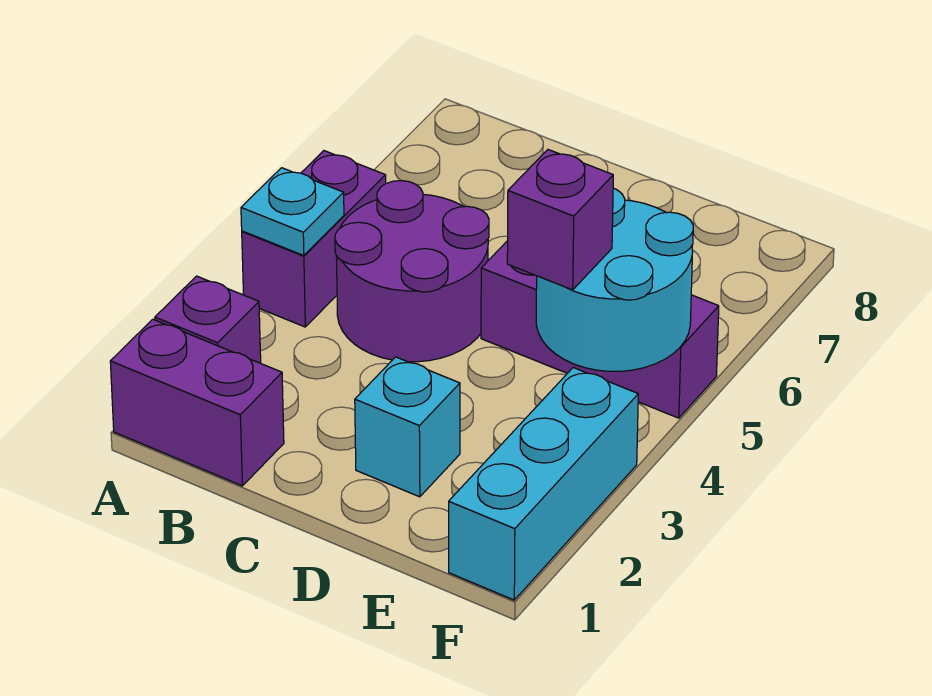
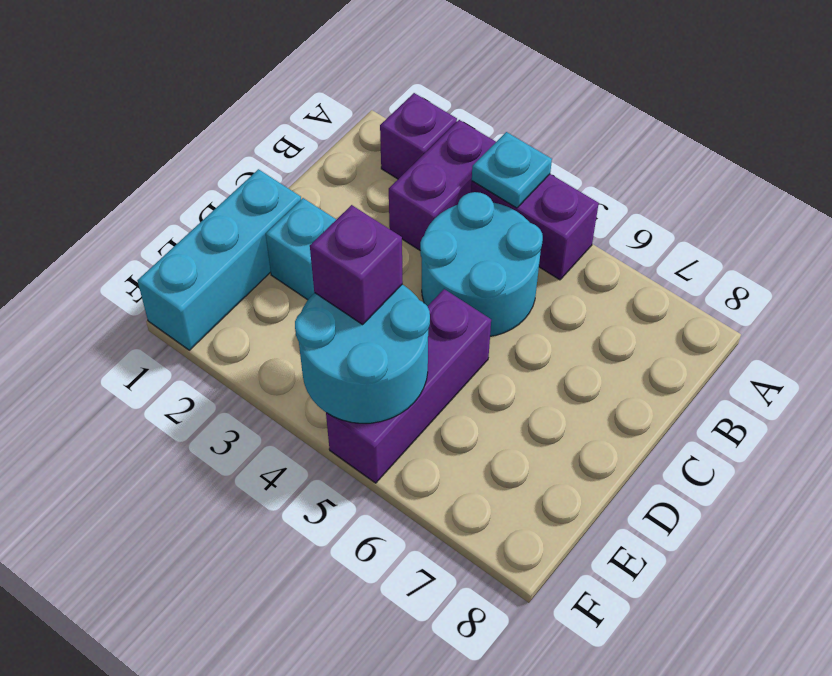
purple 1x2 brick [110,319,284,486] -> purple 1x2 brick moved to [389,120,496,250]
purple 2x2 round brick [335,181,489,362] -> cyan 2x2 round brick [420,192,543,336]
cyan 1x3 brick [449,368,638,600] -> cyan 1x3 brick turned to [137,169,301,350]

